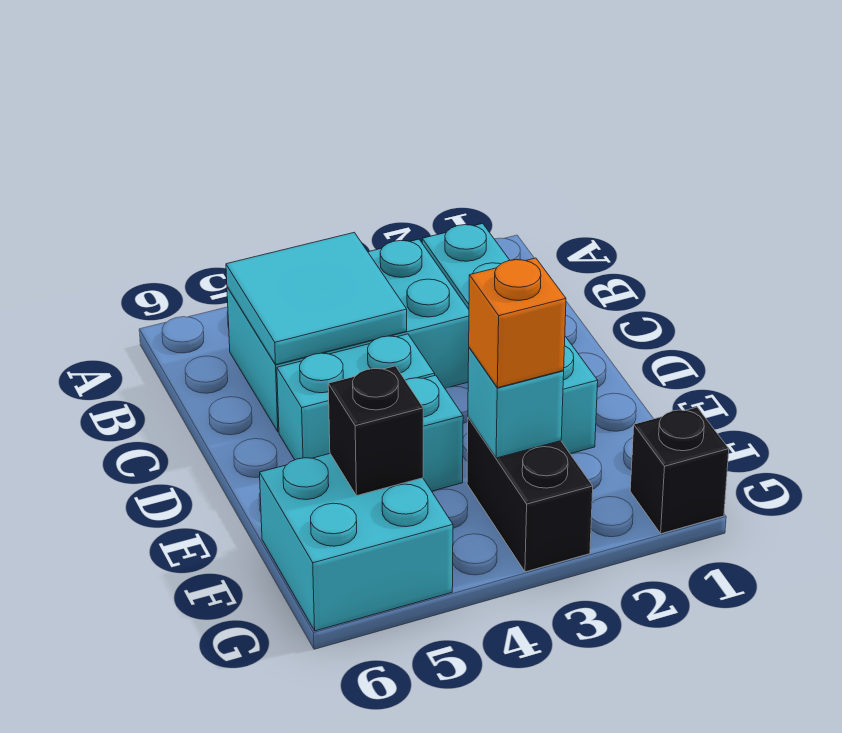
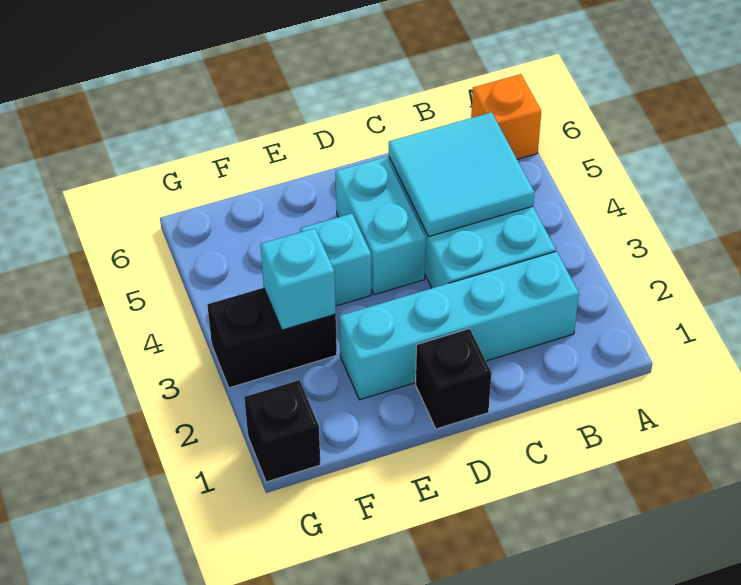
orange 1x1 brick [469,258,566,388] -> orange 1x1 brick moved to [471,74,541,159]
cyan 2x2 brick [260,454,453,631] -> none
black 1x1 brick [328,366,423,496] -> black 1x1 brick moved to [416,329,491,429]

